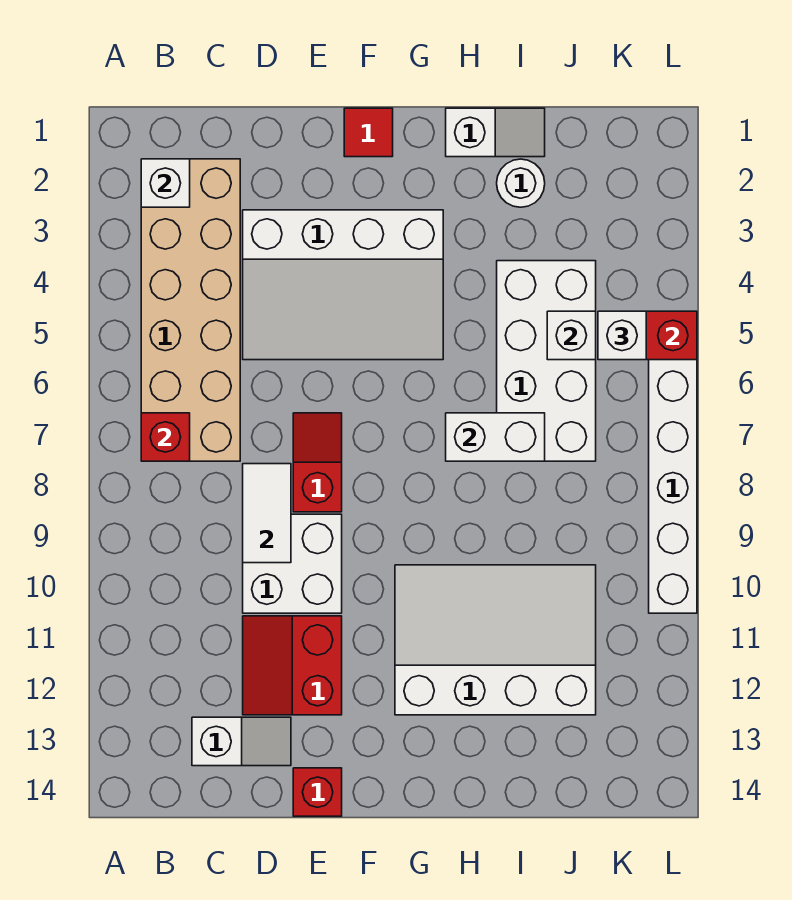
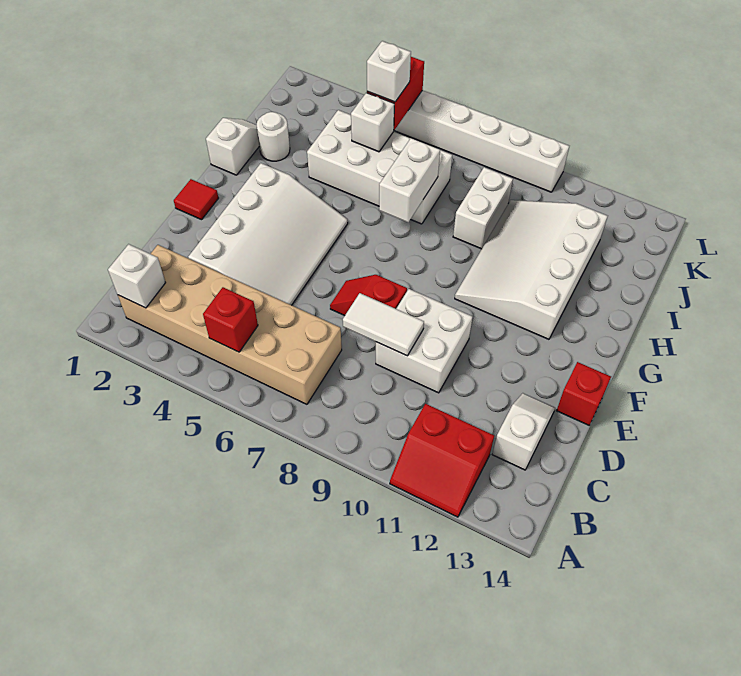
red 1x1 brick [141,413,190,461] -> red 1x1 brick moved to [203,287,258,352]
red 2x2 slope [243,616,342,715] -> red 2x2 slope moved to [390,404,494,517]
none -> white 1x2 brick [453,167,513,249]

